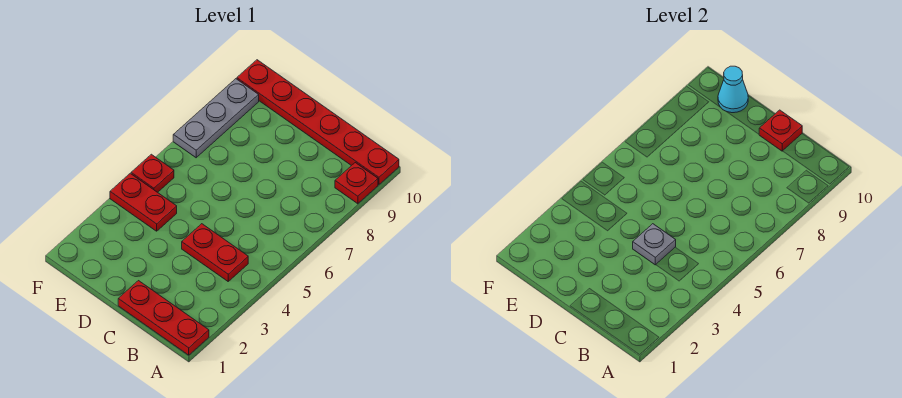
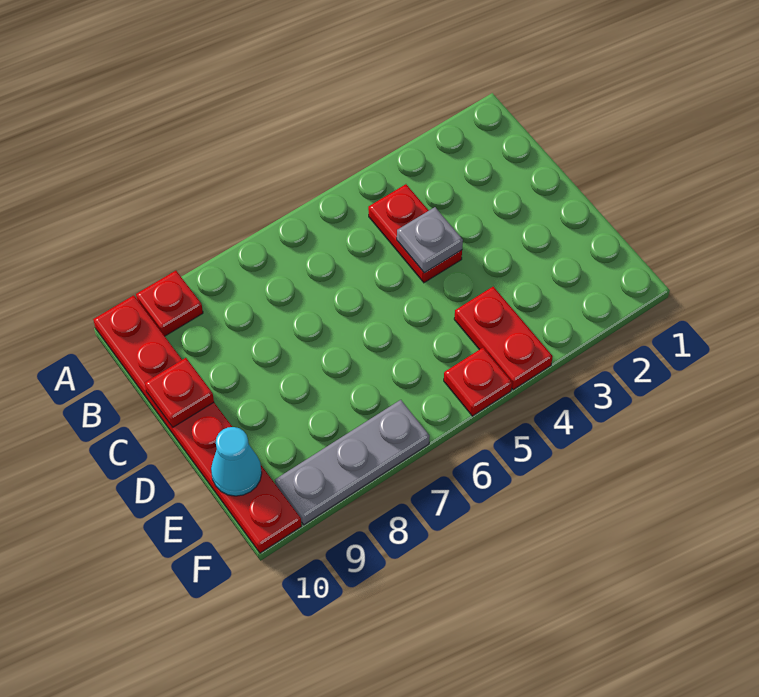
red 1x3 plate [118,281,209,355] -> none

